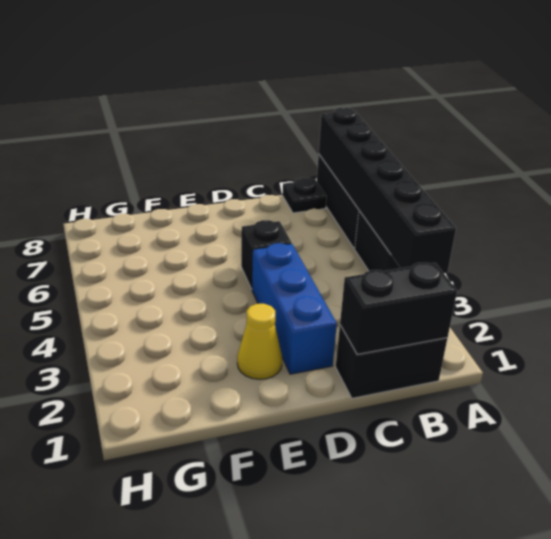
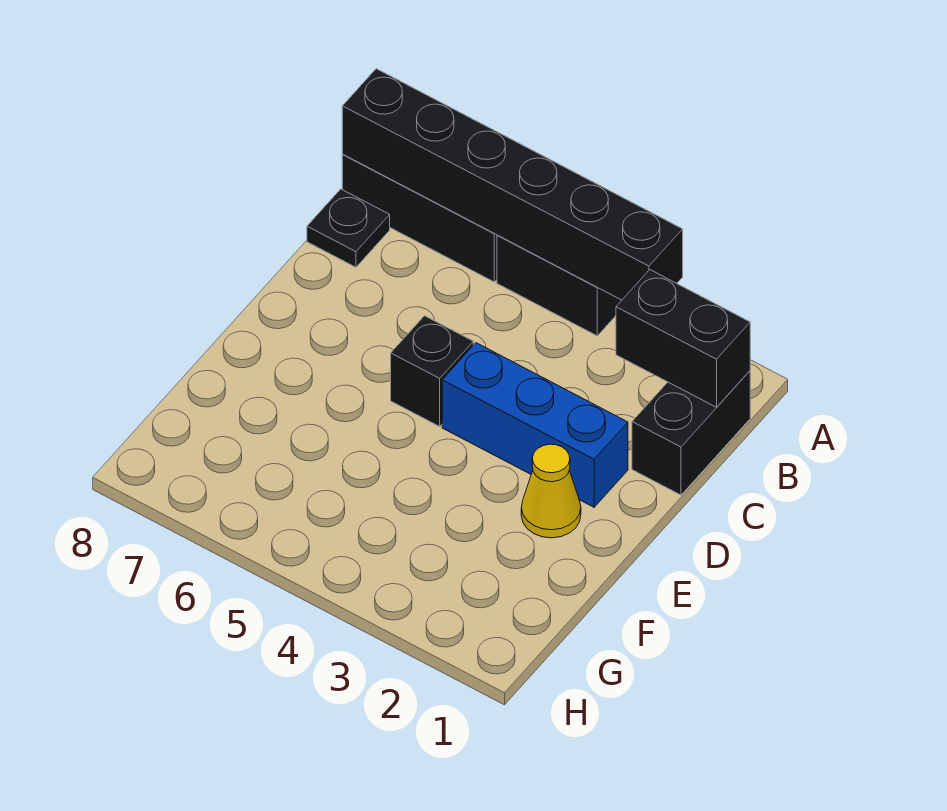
black 1x2 brick [340,263,457,354] -> black 1x2 brick turned to [616,270,750,407]

